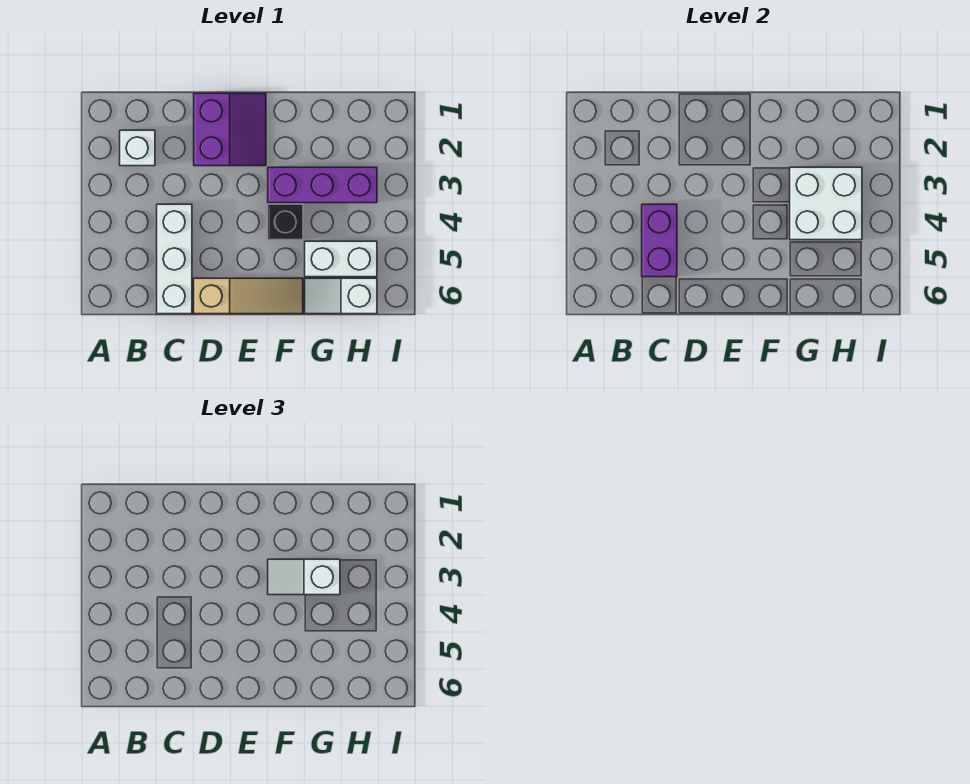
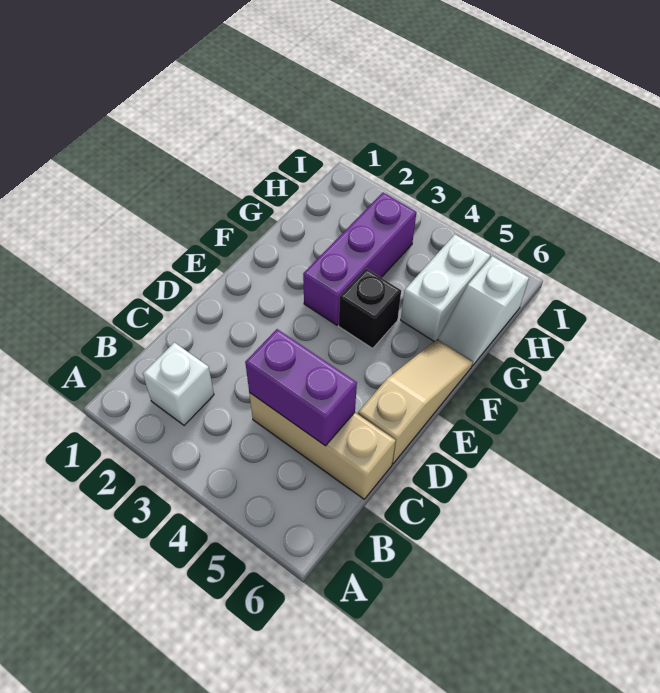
white 1x3 brick [157,204,192,314] -> tan 1x3 brick [249,393,396,499]
purple 2x2 slope [194,93,266,166] -> none
white 1x2 slope [268,559,340,595] -> none
white 2x2 brick [790,167,862,240] -> none

